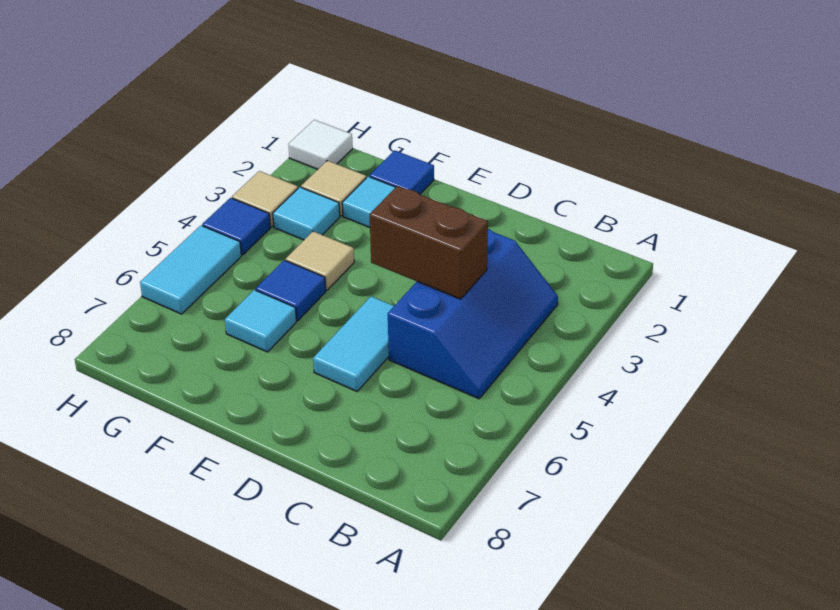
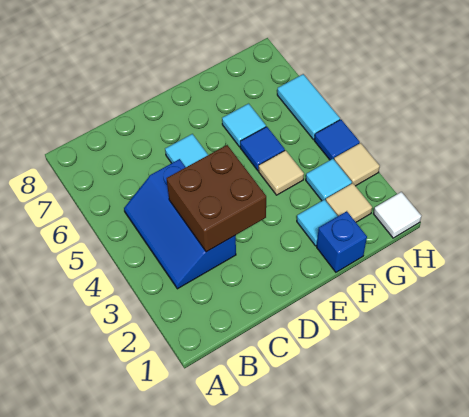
brown 1x2 brick [370,186,488,299] -> brown 2x2 brick [167,145,266,252]
blue 1x1 tile [370,150,434,194] -> blue 1x1 brick [317,211,367,272]

